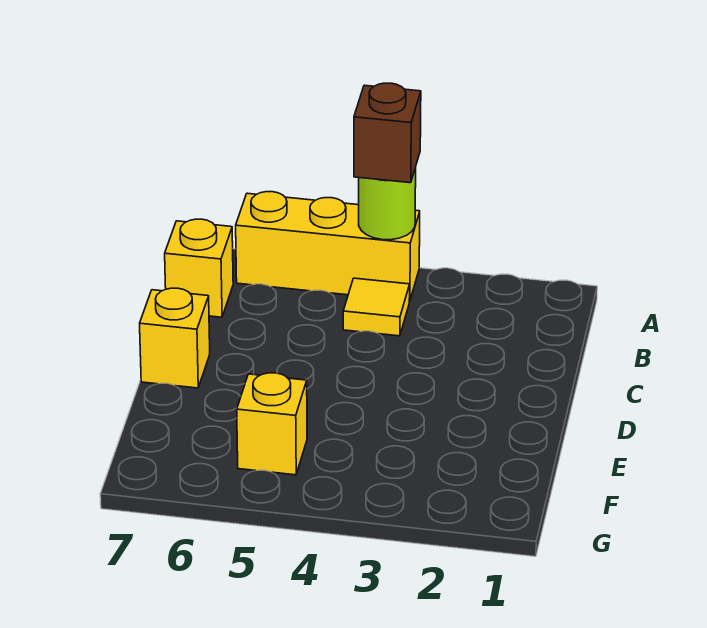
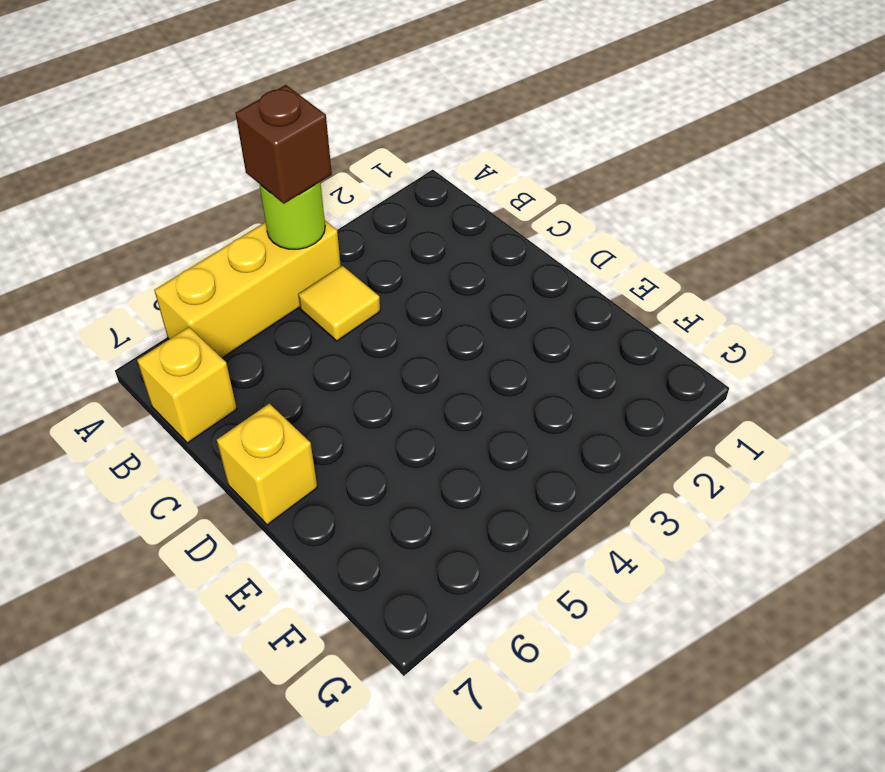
yellow 1x1 brick [237,373,307,475] -> none

